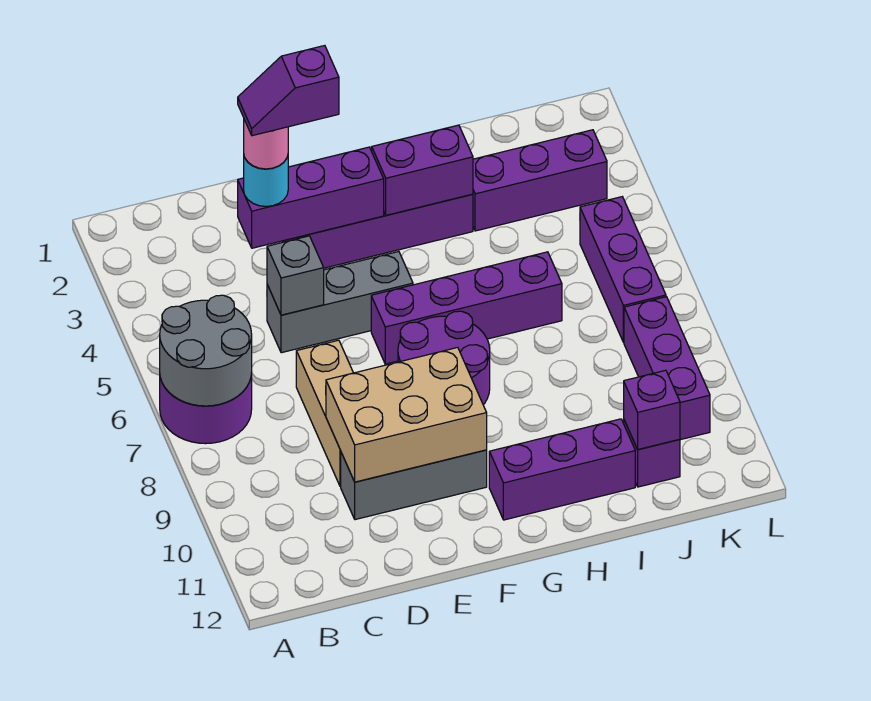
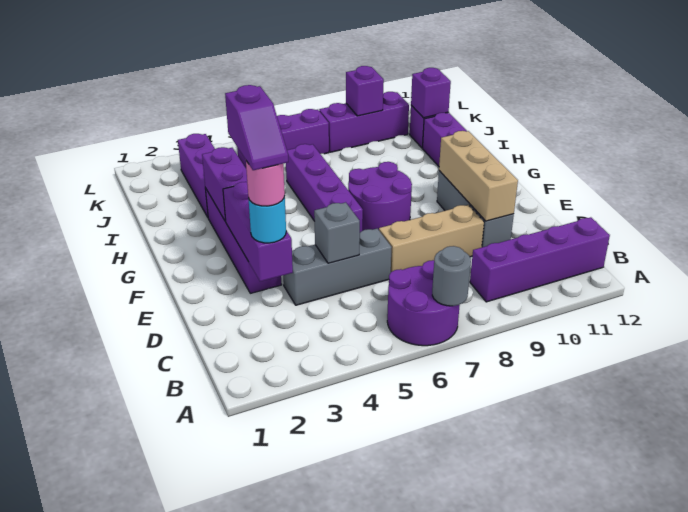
grey 2x2 round brick [160,295,252,406] -> grey 1x1 round brick [432,246,471,306]
none -> purple 1x4 brick [470,217,610,302]
grey 1x3 brick [267,252,413,353] -> grey 1x3 brick turned to [283,229,392,305]
tan 2x3 brick [326,348,487,482] -> tan 1x3 brick [439,131,518,221]
none -> purple 1x1 brick [346,66,384,116]

